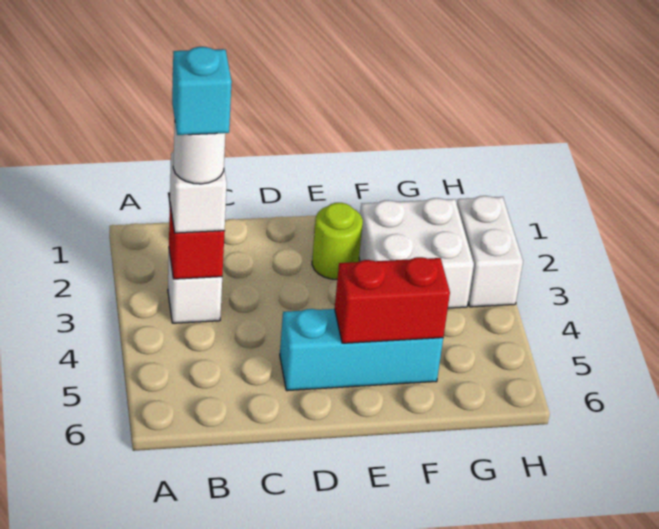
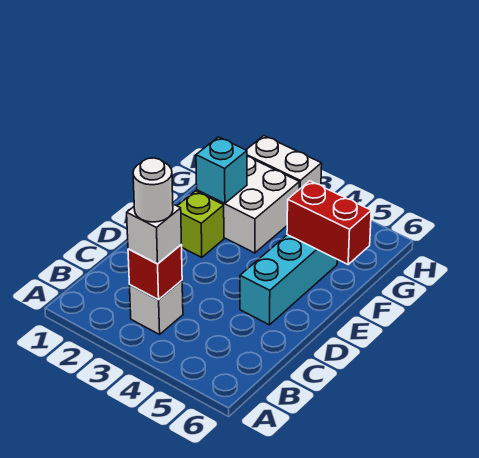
cyan 1x1 brick [172,47,232,135] -> cyan 1x1 brick moved to [196,137,247,204]
lime 1x1 round brick [312,203,363,279] -> lime 1x1 brick [177,191,224,257]
red 1x2 brick [335,257,450,343] -> red 1x2 brick turned to [287,181,371,264]

